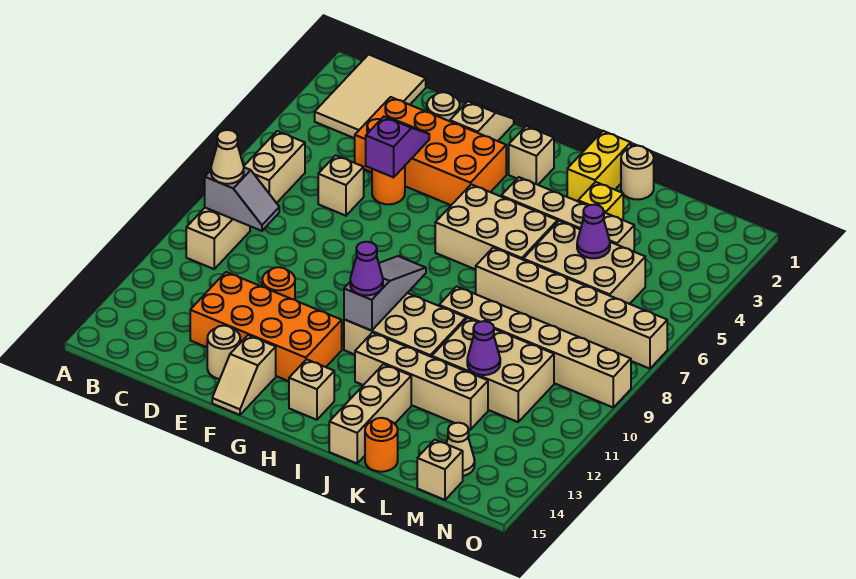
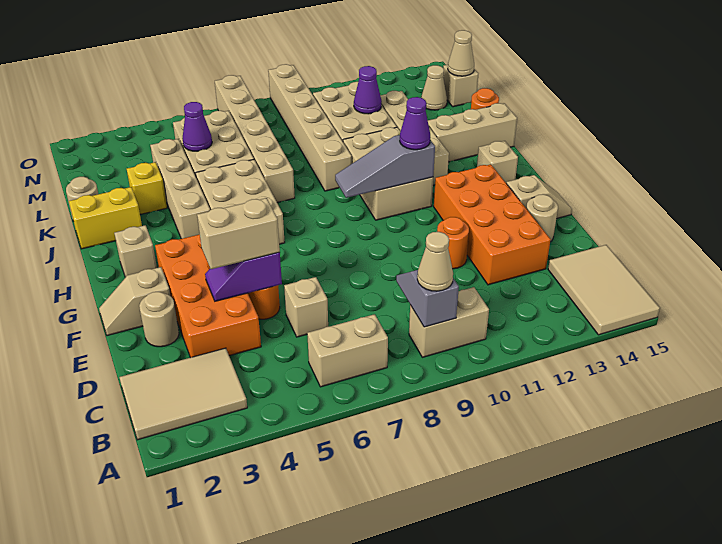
none -> tan 2x3 tile [548,245,660,335]
none -> tan 1x2 brick [197,198,280,269]
none -> tan 1x1 cone [448,30,474,76]

